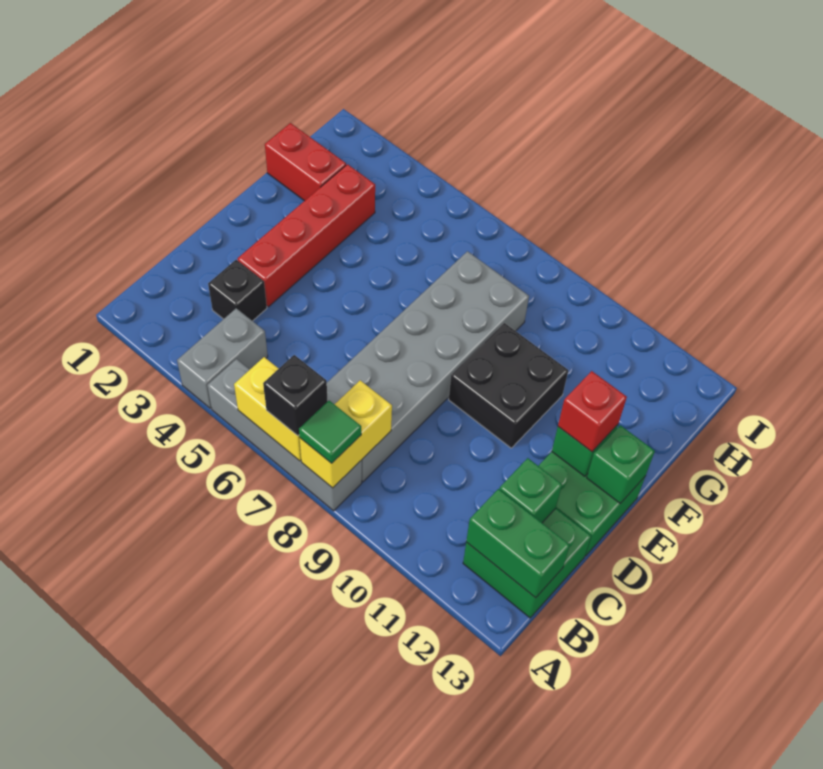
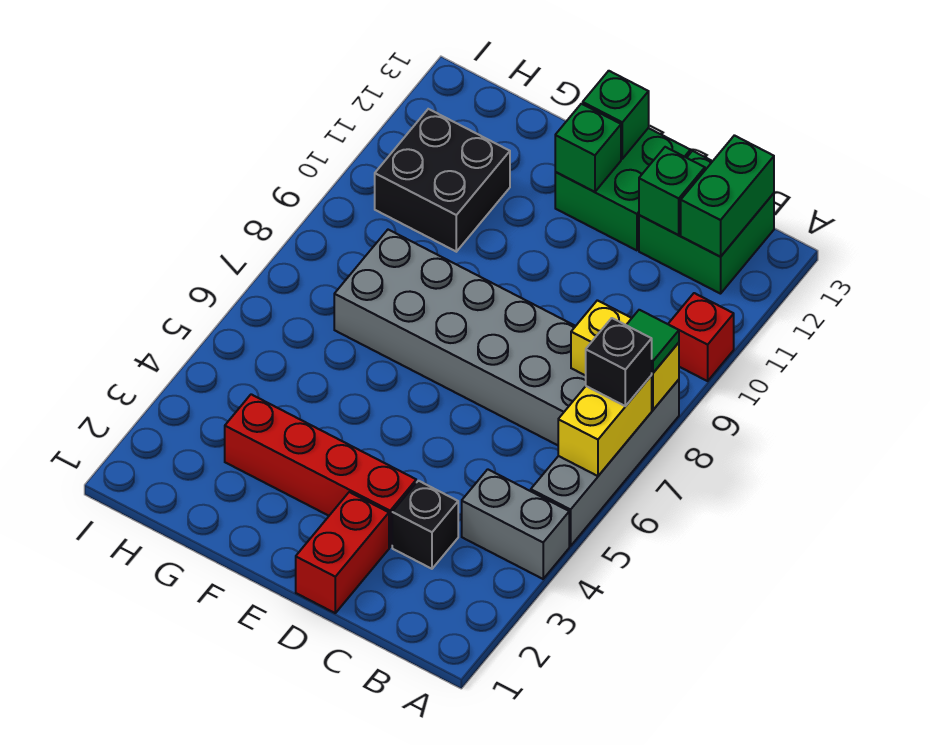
black 2x2 brick [449,323,568,448] -> black 2x2 brick moved to [375,109,510,252]
red 1x1 brick [558,371,627,452] -> red 1x1 brick moved to [668,293,734,381]
red 1x2 brick [265,123,346,201] -> red 1x2 brick moved to [296,492,389,613]

